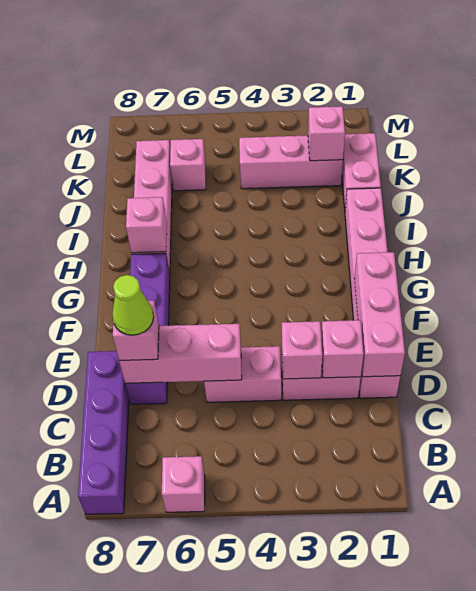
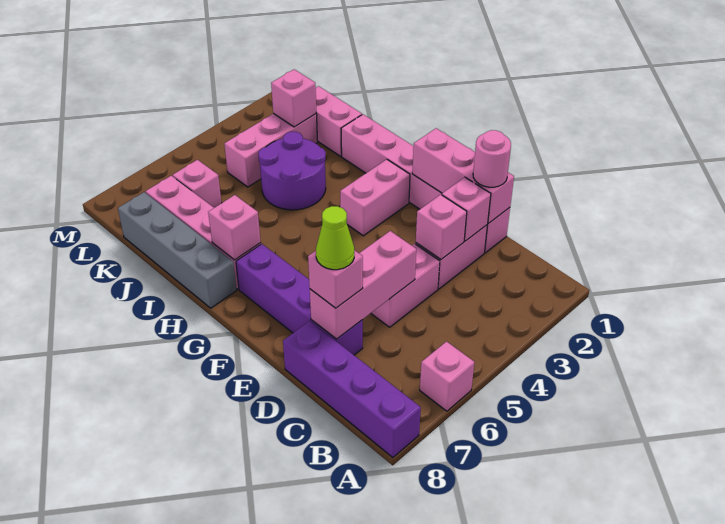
none -> pink 1x1 round brick [473,130,511,187]
none -> pink 1x2 brick [340,159,410,236]
none -> grey 1x4 brick [118,192,237,308]
none -> purple 2x2 round brick [258,132,326,210]

